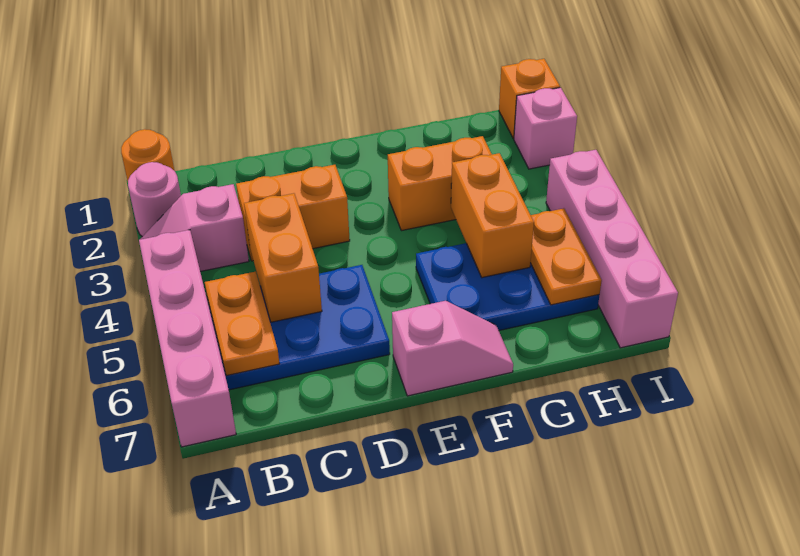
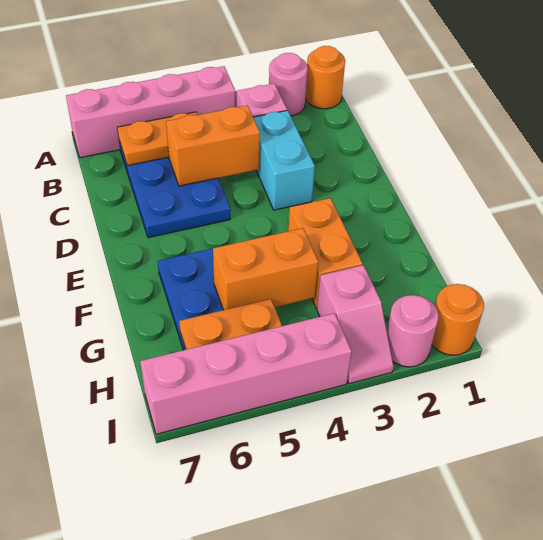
orange 1x2 brick [236,165,350,261] -> cyan 1x2 brick [253,110,315,210]
pink 1x2 slope [392,301,513,396] -> pink 1x2 slope moved to [317,265,394,384]
orange 1x1 brick [499,59,560,138] -> orange 1x1 round brick [432,284,484,355]
pink 1x1 brick [514,87,577,169] -> pink 1x1 round brick [387,295,439,367]

